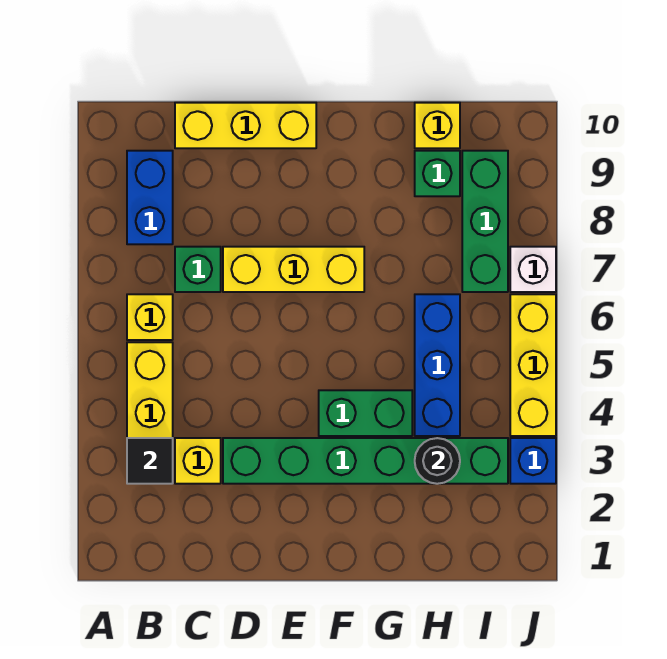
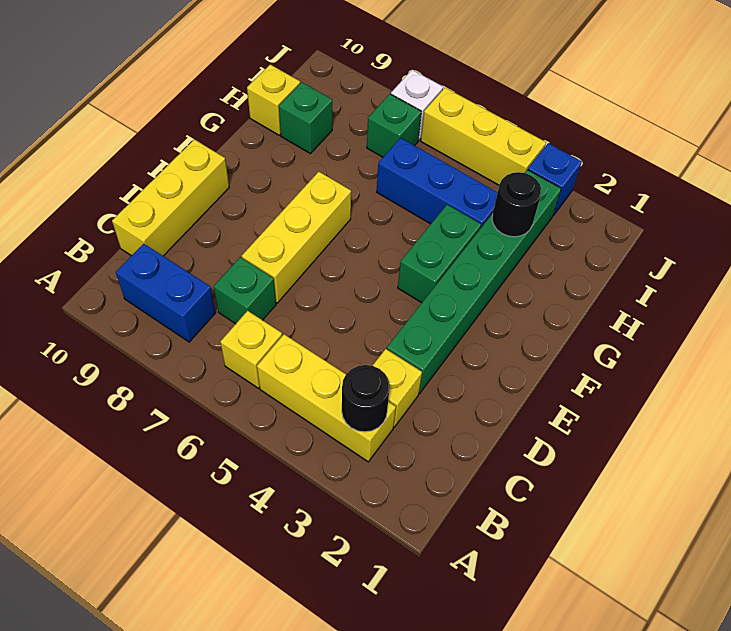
black 1x1 tile [127,438,173,484] -> black 1x1 round brick [342,365,390,432]
green 1x3 brick [462,151,508,292] -> green 1x1 brick [367,94,421,157]

